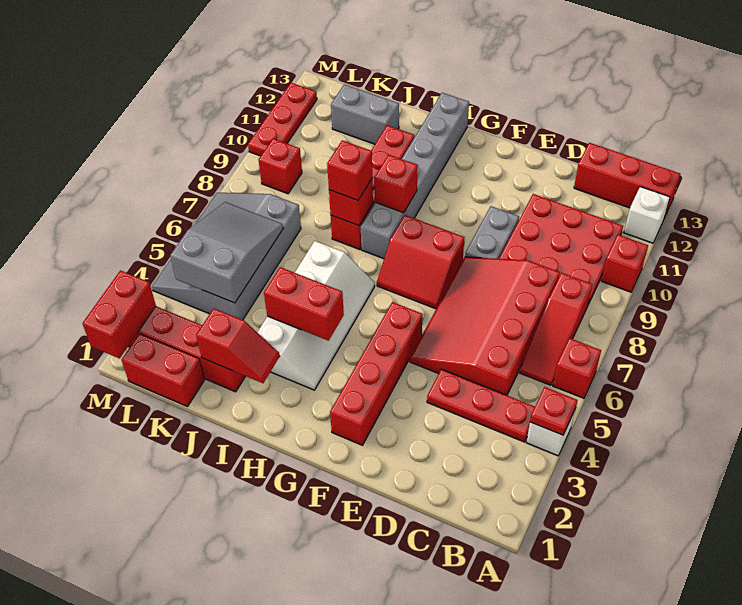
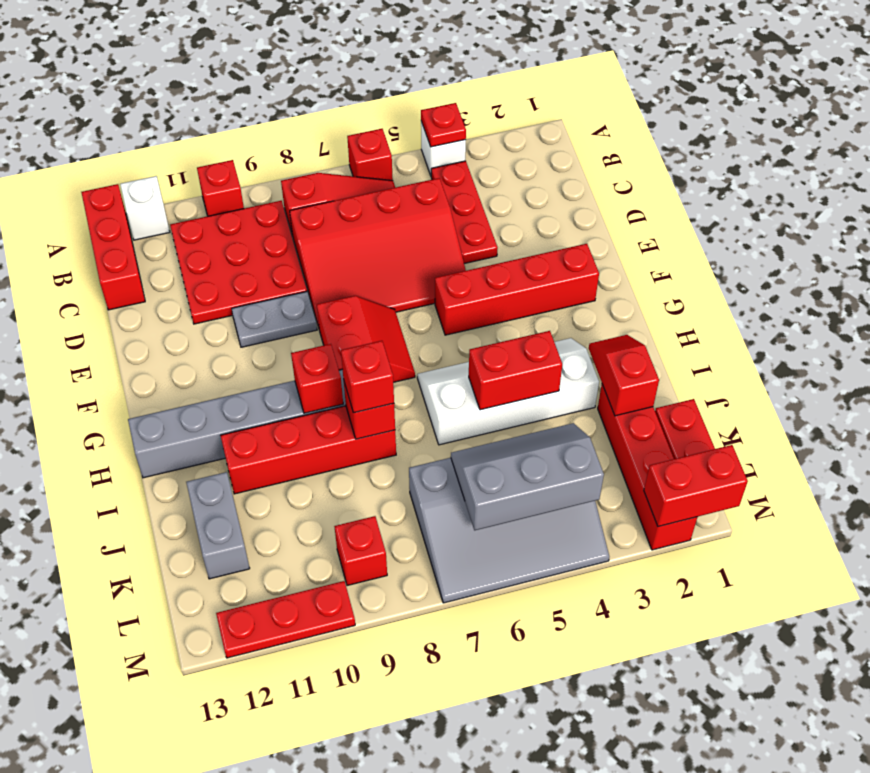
red 1x2 brick [264,267,344,341] -> red 1x2 brick turned to [469,331,562,410]
grey 2x3 slope [170,202,283,303] -> grey 2x3 slope turned to [451,423,604,530]

